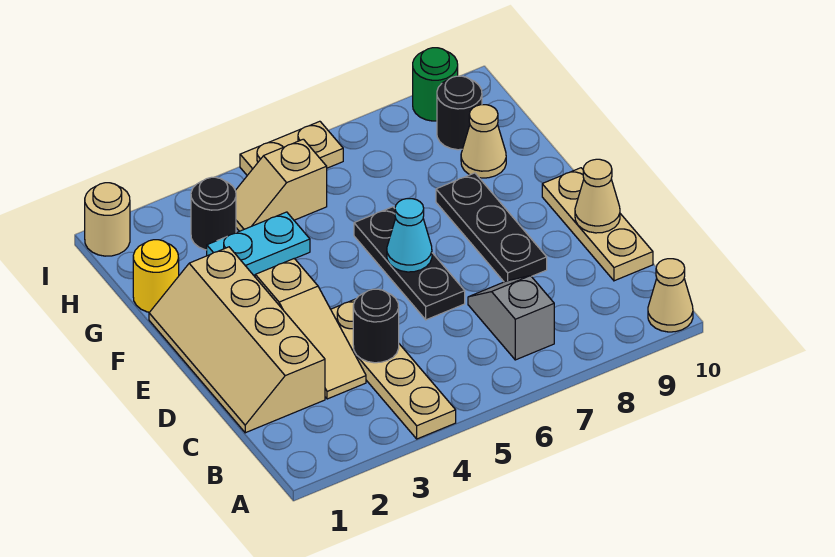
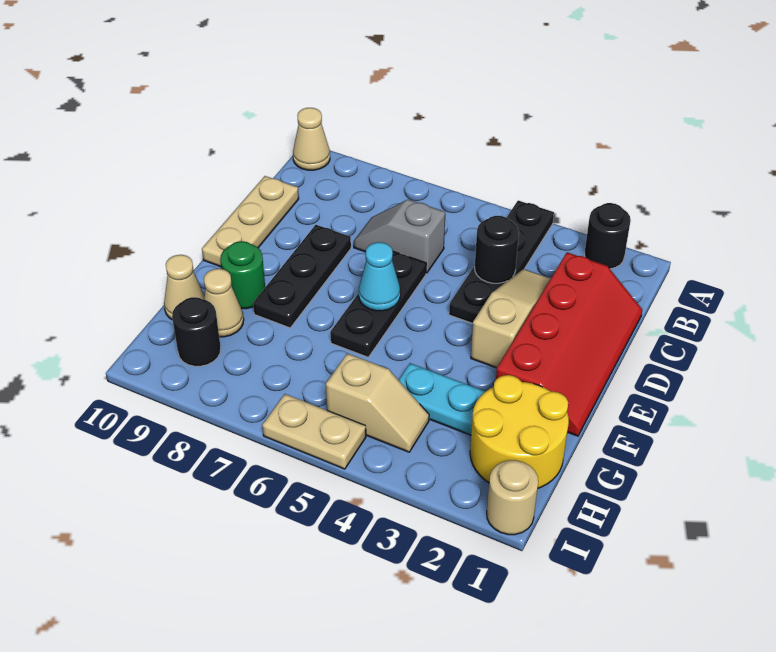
tan 1x4 plate [331,299,456,439] -> black 1x4 plate [449,201,554,323]
grey 1x2 slope [468,276,554,360] -> grey 1x2 slope turned to [354,199,445,273]
tan 2x4 slope [149,247,325,433] -> red 2x4 slope [496,252,642,436]
tan 1x1 cone [575,159,620,233] -> tan 1x1 cone moved to [164,255,204,320]
yellow 1x1 round brick [133,240,179,312] -> yellow 2x2 round brick [470,375,569,488]
black 1x1 round brick [191,177,236,250] -> black 1x1 round brick moved to [584,203,631,269]
green 1x1 round brick [413,48,458,121] -> green 1x1 round brick moved to [220,241,265,309]

